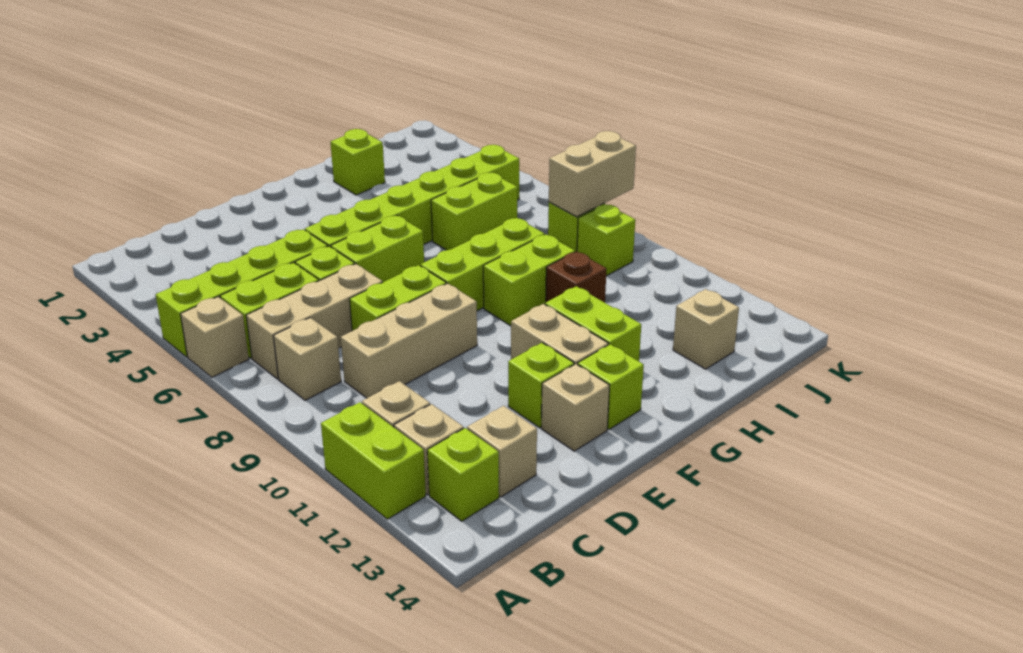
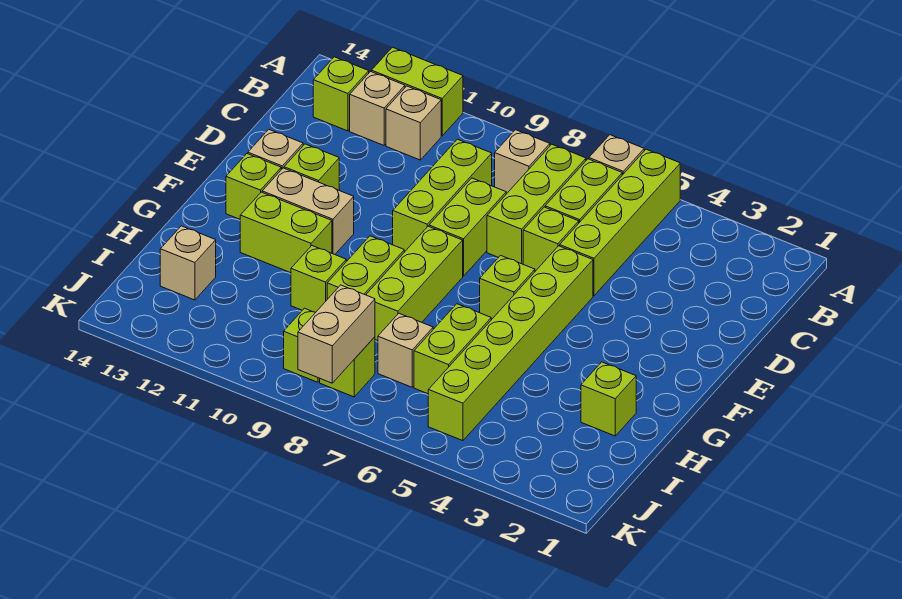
tan 1x3 brick [246,264,383,379] -> lime 1x3 brick [487,144,586,264]
tan 1x3 brick [341,283,477,398] -> lime 1x3 brick [393,139,492,252]
tan 1x1 brick [467,406,537,497] -> tan 1x1 brick moved to [378,313,433,387]
lime 1x2 brick [331,215,424,282] -> lime 1x1 brick [480,255,535,320]
brown 1x1 brick [546,252,607,303] -> lime 1x1 brick [291,246,346,312]

